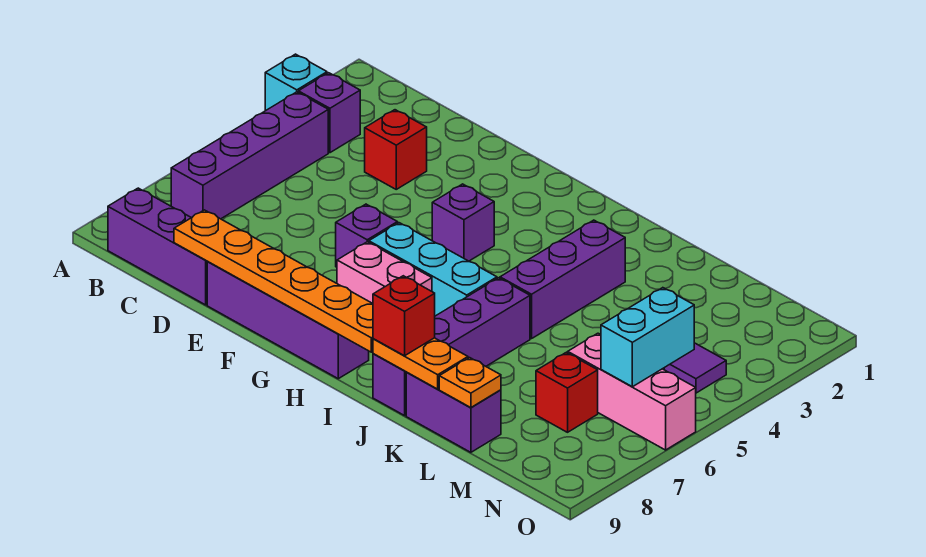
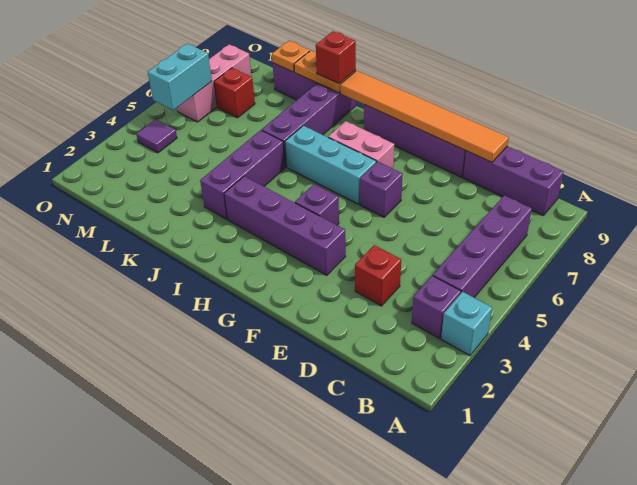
orange 1x6 plate [174,210,373,352] -> orange 1x6 tile [340,71,509,162]
none -> purple 1x4 brick [224,176,346,275]
pink 1x3 brick [568,333,696,450] -> pink 1x3 brick turned to [177,44,251,122]

